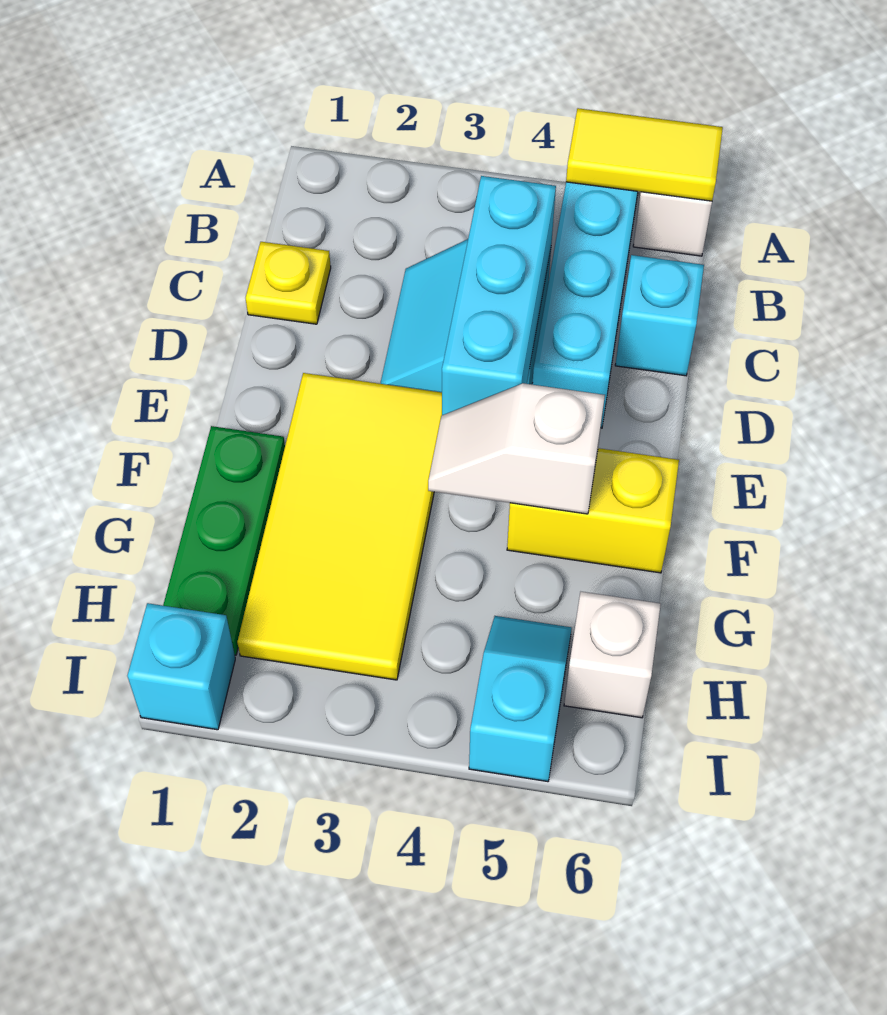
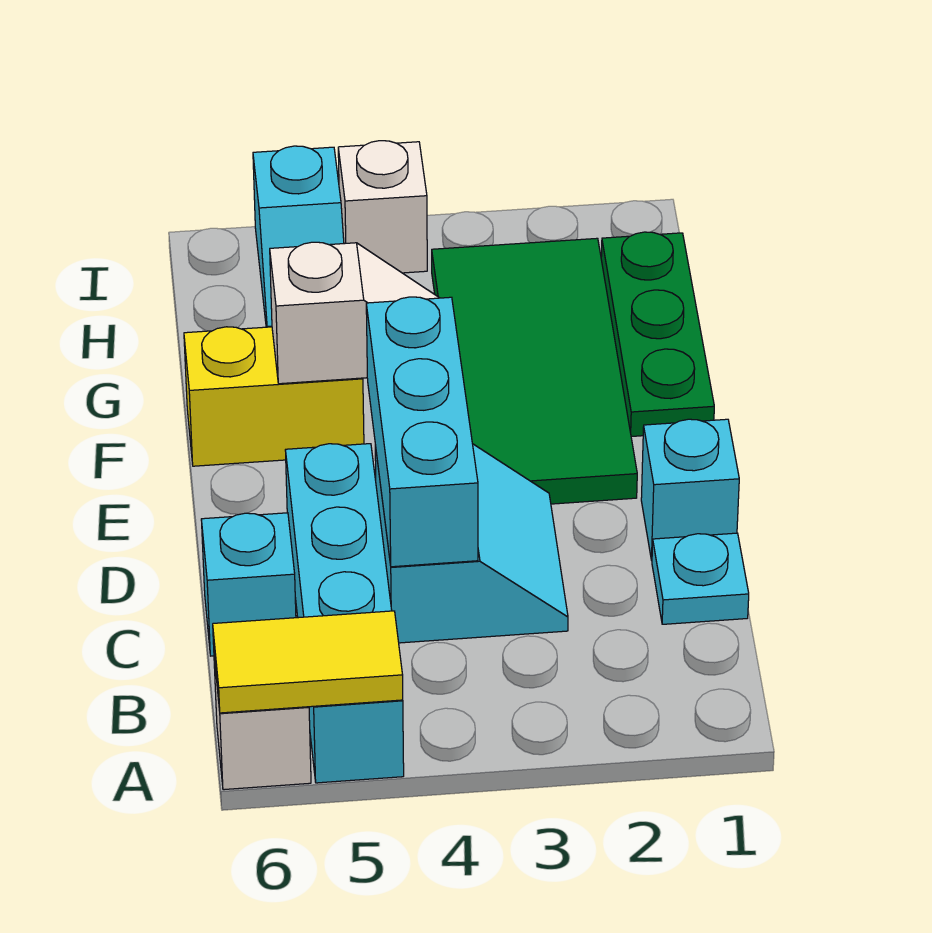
yellow 1x1 plate [246,242,331,324] -> cyan 1x1 plate [652,533,749,624]
yellow 2x4 tile [237,373,442,680] -> green 2x4 tile [432,238,637,504]
white 1x1 brick [564,592,661,718] -> white 1x1 brick moved to [338,141,427,273]
cyan 1x1 brick [127,603,235,730] -> cyan 1x1 brick moved to [641,419,739,560]

